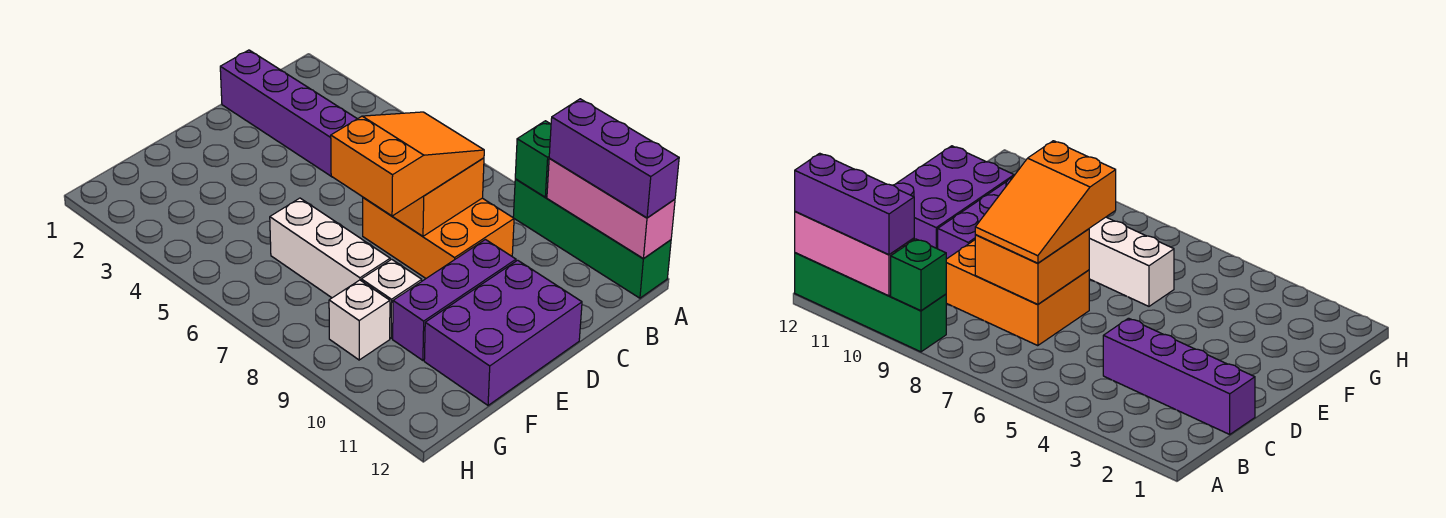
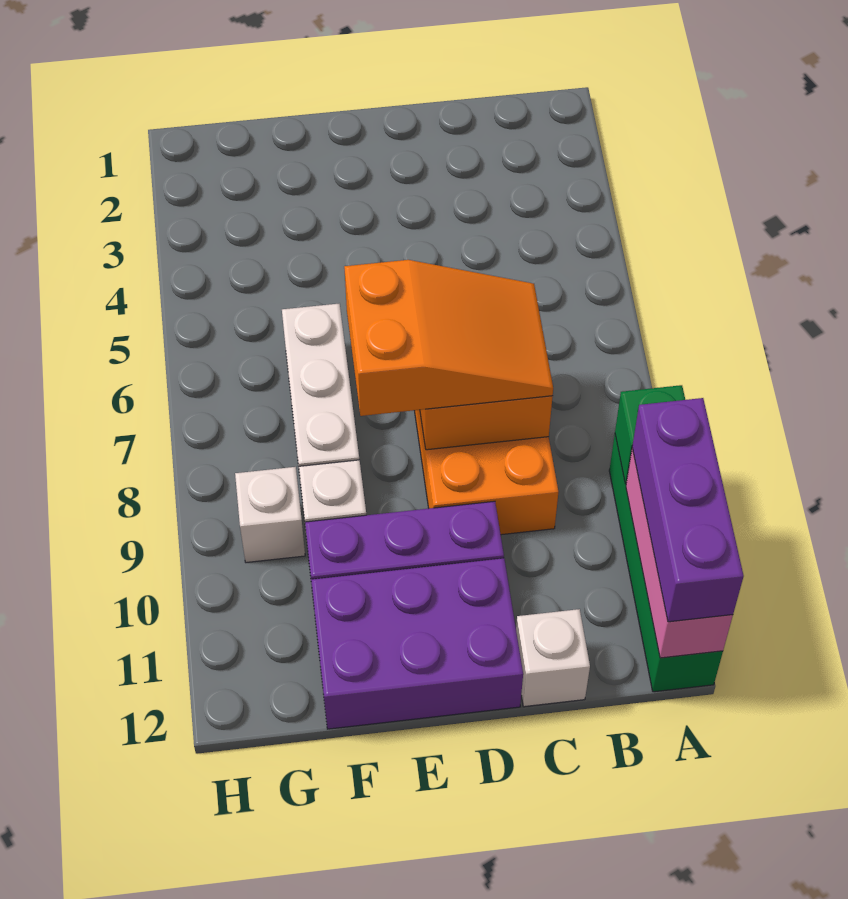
purple 1x4 brick [220,50,357,177] -> none
none -> white 1x1 brick [516,609,590,707]

